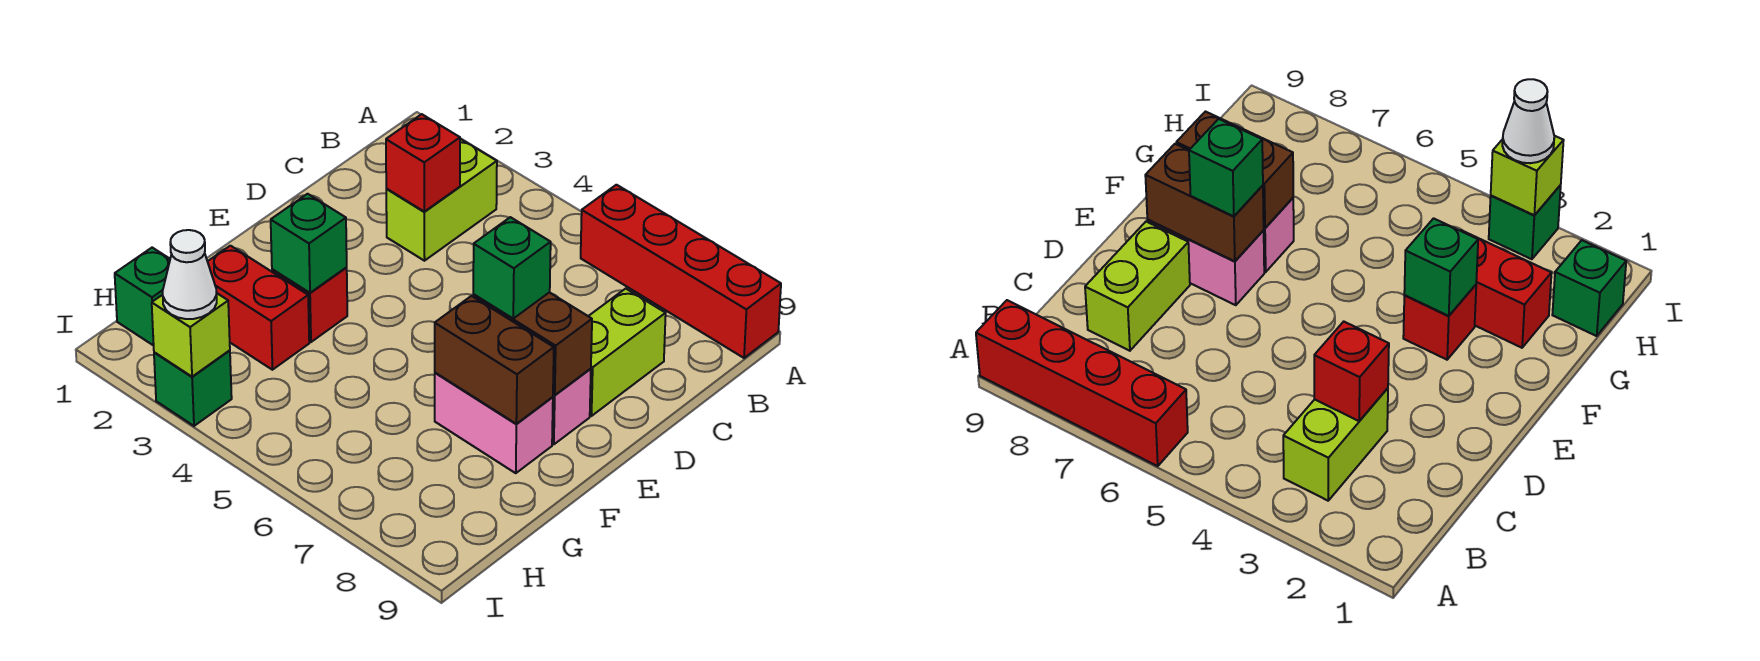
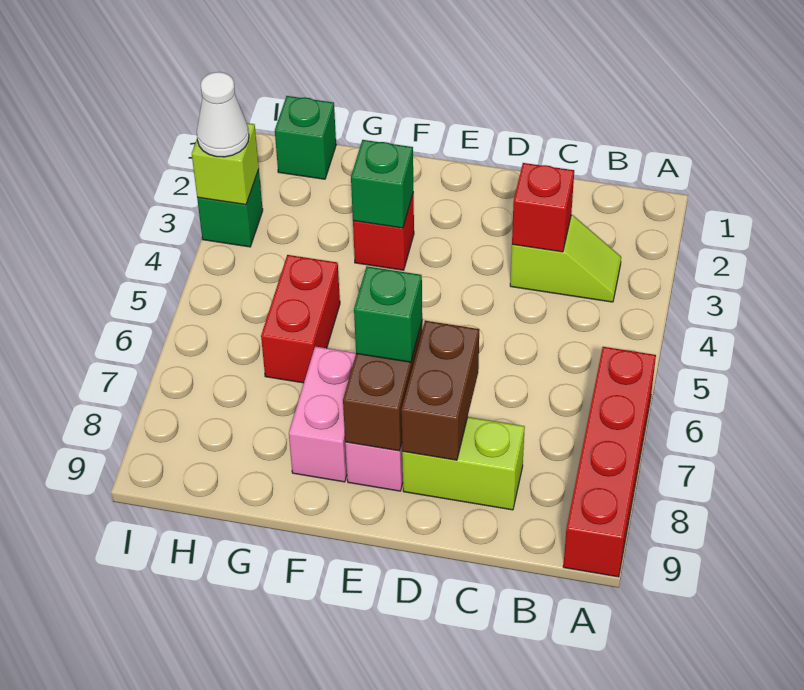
lime 1x2 brick [386,139,497,261] -> lime 1x2 slope [510,215,621,302]
brown 1x2 brick [435,296,554,424] -> brown 1x2 brick moved to [401,321,479,460]
red 1x2 brick [207,246,309,370] -> red 1x2 brick moved to [261,255,340,383]

